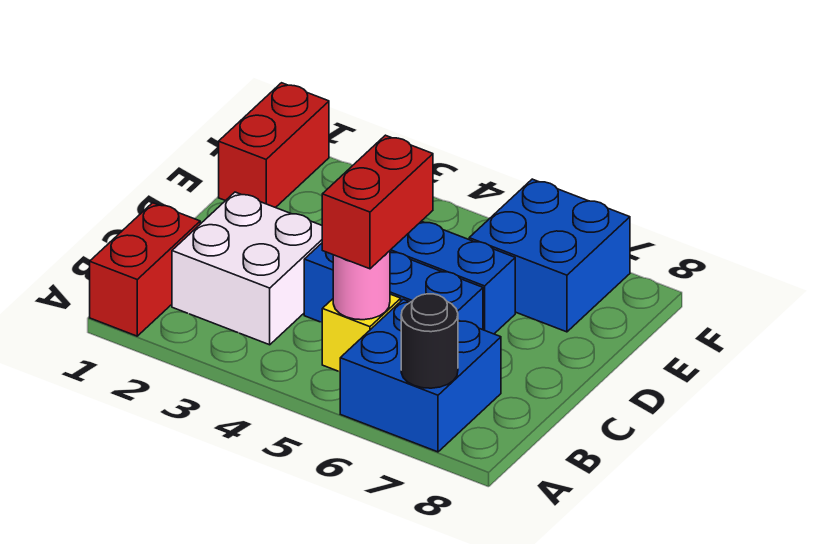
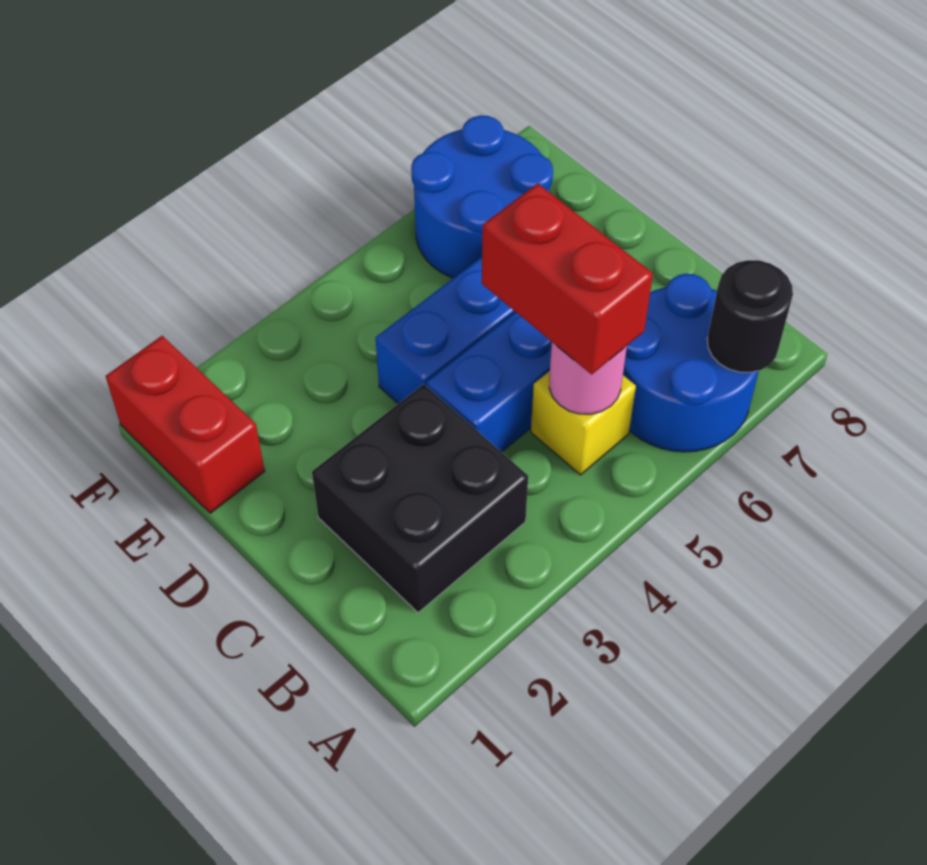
red 1x2 brick [90,203,200,336] -> none
blue 2x2 brick [340,299,501,452] -> blue 2x2 round brick [623,274,759,452]
white 2x2 brick [172,192,322,345] -> black 2x2 brick [312,384,528,613]
blue 2x2 brick [469,179,630,332] -> blue 2x2 round brick [411,115,553,278]

